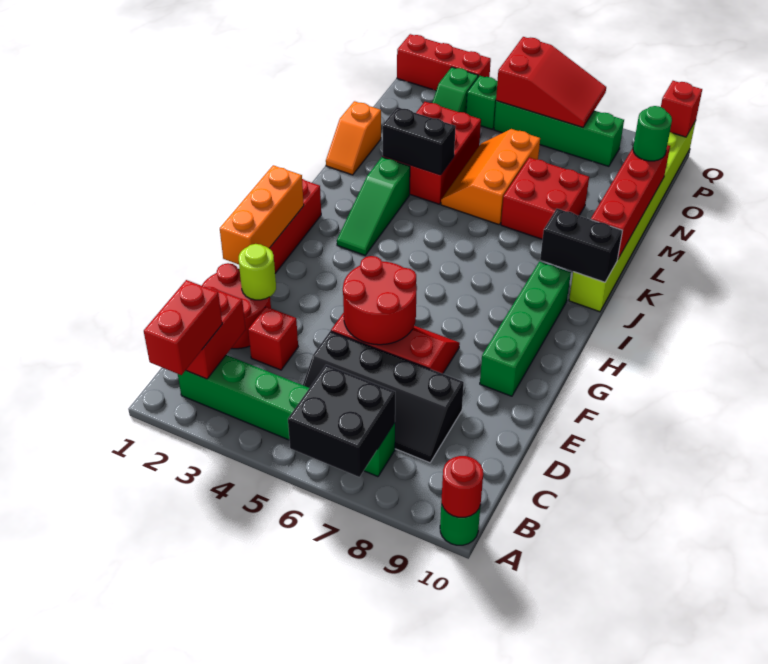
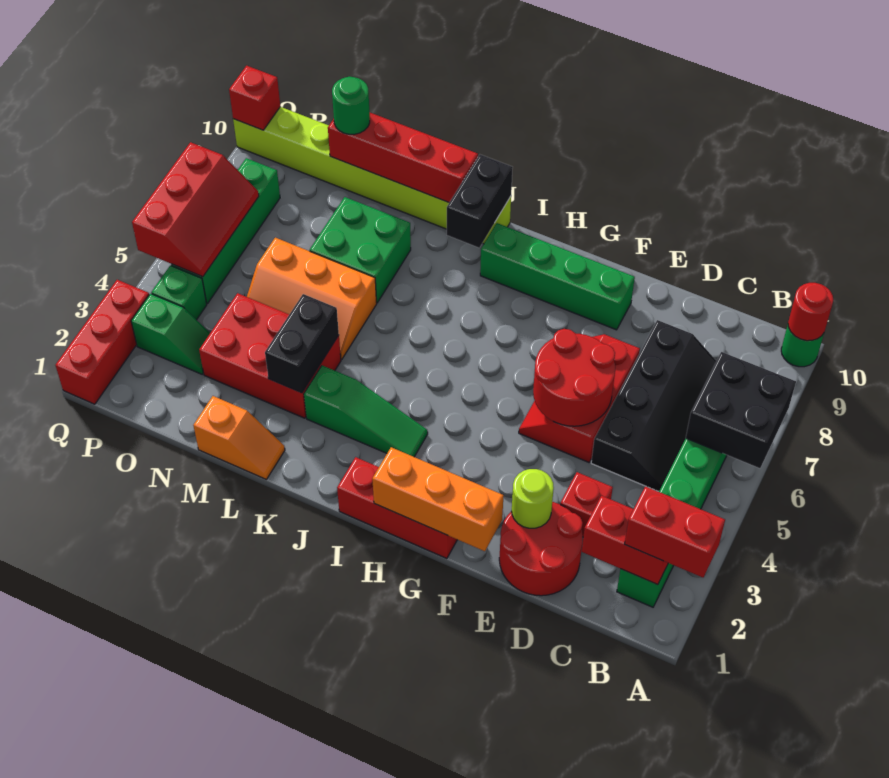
red 2x2 brick [501,157,589,239] -> green 2x2 brick [310,197,411,303]
red 2x3 slope [496,37,606,127] -> red 2x3 slope turned to [132,142,259,277]

